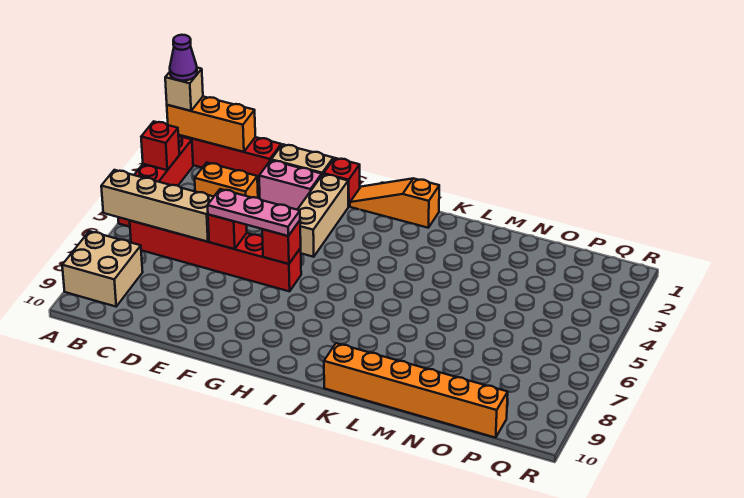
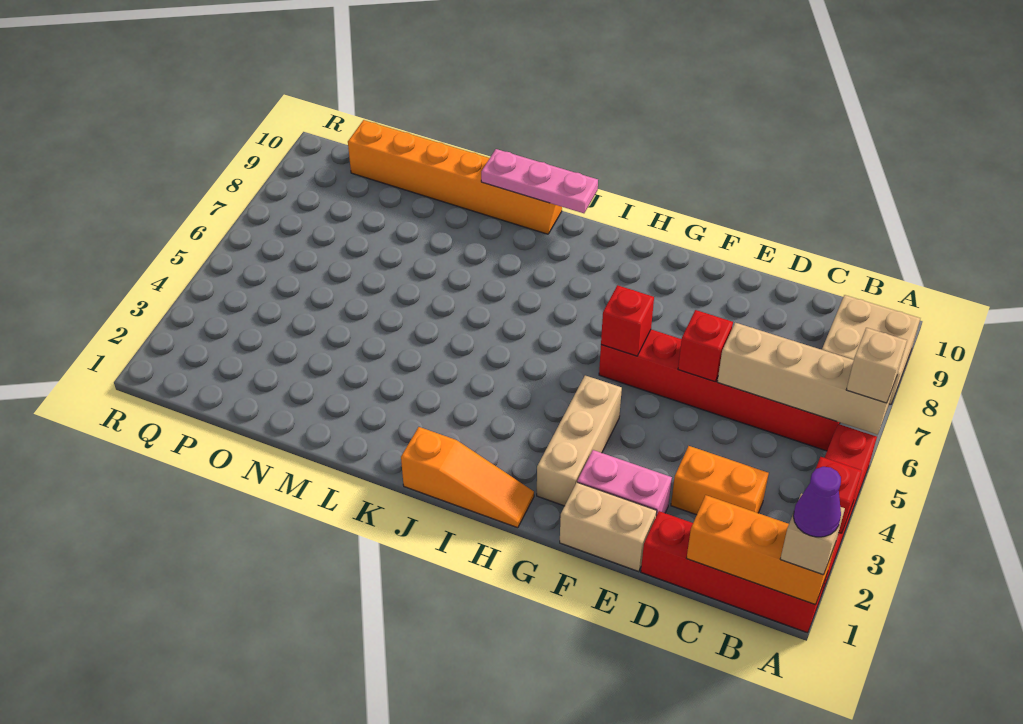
none -> tan 1x1 brick [846,328,907,403]
pink 1x3 plate [208,189,300,236] -> pink 1x3 plate moved to [481,149,598,213]
red 1x1 brick [324,158,360,207] -> none

